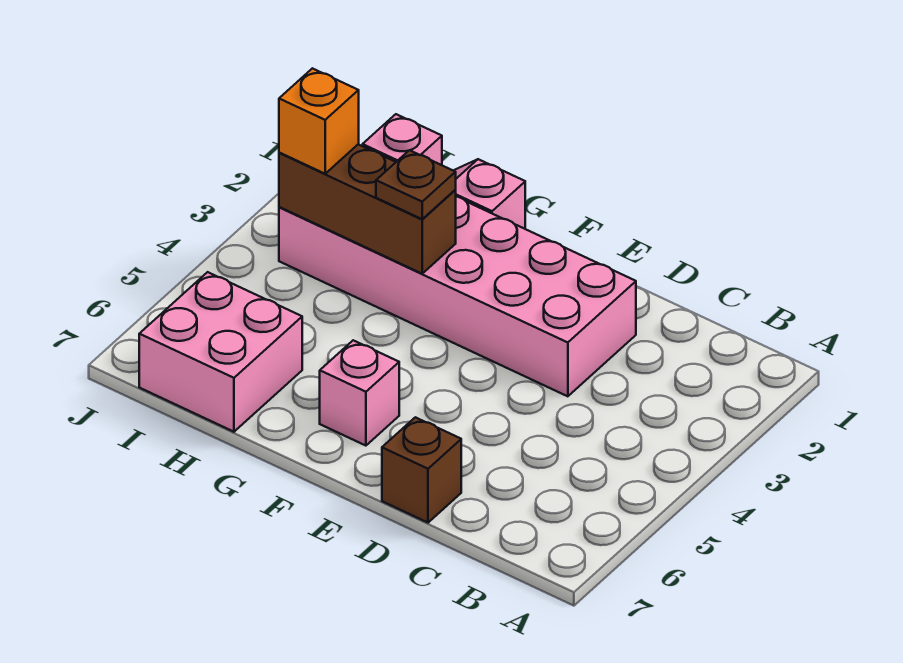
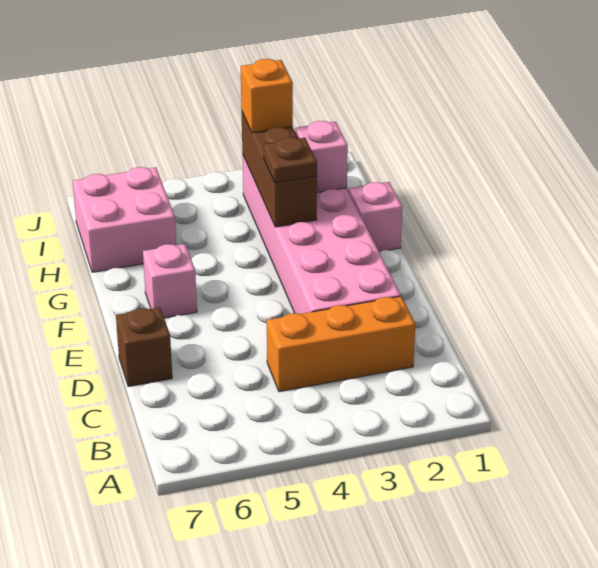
none -> orange 1x3 brick [267,296,415,392]

